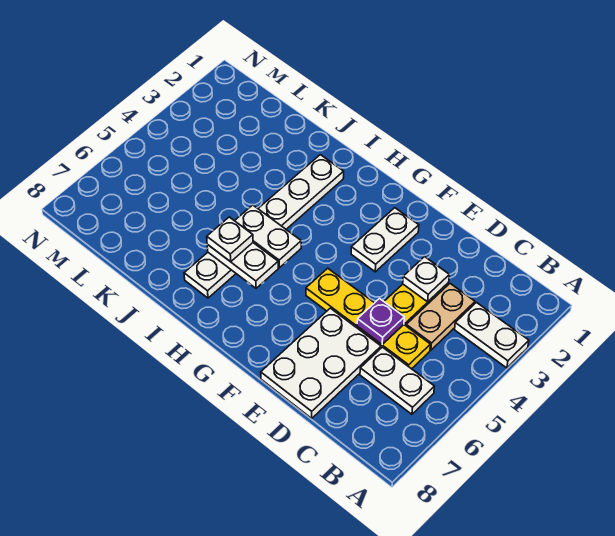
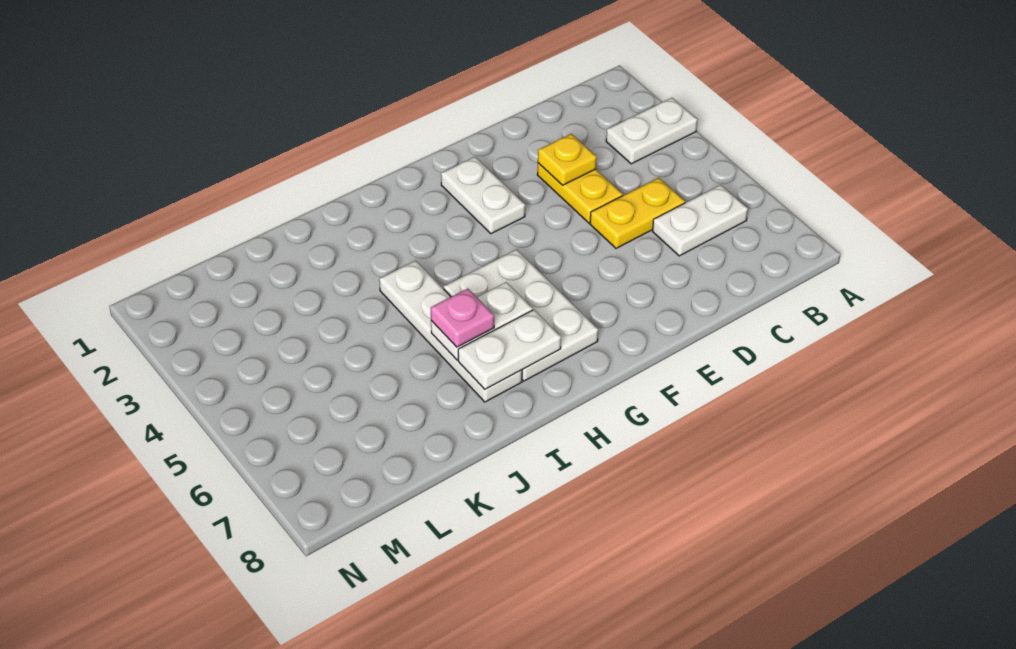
tan 1x2 plate [406,284,475,350] -> none
yellow 1x4 plate [306,268,430,369] -> yellow 1x2 plate [590,178,685,248]
white 1x1 plate [403,257,449,302] -> yellow 1x1 plate [538,134,597,185]
purple 1x1 plate [357,299,404,344] -> none
white 2x3 plate [261,308,381,418] -> white 2x3 plate moved to [444,249,598,381]
white 1x2 plate [235,205,301,268] -> white 1x2 plate moved to [458,310,561,389]
white 1x6 plate [184,155,344,298] -> white 1x4 plate [379,261,522,402]
white 1x1 plate [207,217,253,262] -> pink 1x1 plate [431,289,494,347]

